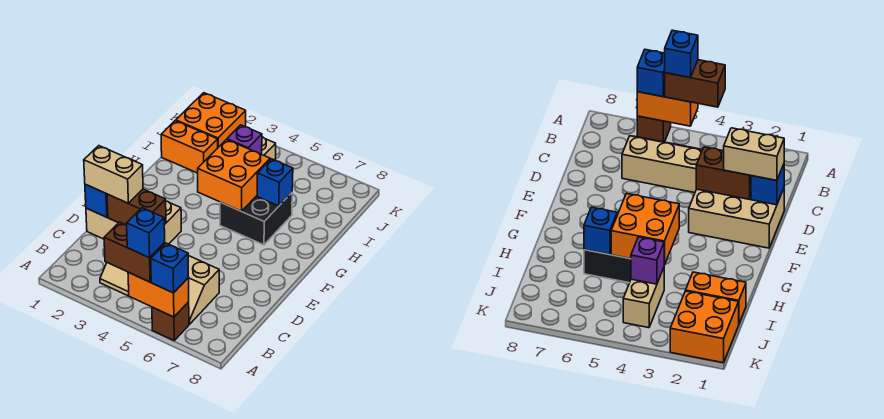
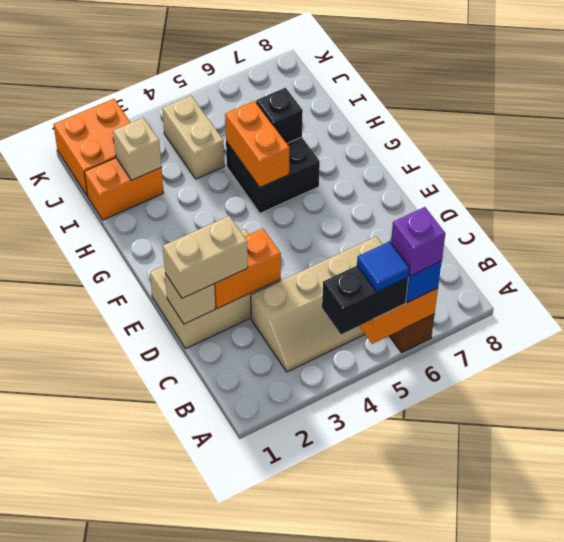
brown 1x2 brick [104,222,165,282] -> black 1x2 brick [322,266,408,334]
blue 1x1 brick [127,208,165,258] -> blue 1x1 tile [357,241,409,292]
blue 1x1 brick [85,184,108,217] -> tan 1x1 brick [165,274,215,324]
brown 1x2 brick [107,189,166,225] -> orange 1x2 brick [214,228,281,309]
orange 2x2 brick [198,140,270,211] -> orange 1x2 brick [225,101,290,187]
blue 1x1 brick [257,159,293,206] -> black 1x1 brick [256,88,303,143]
none -> tan 1x1 brick [113,117,161,180]
purple 1x1 brick [227,125,262,154] -> purple 1x1 brick moved to [391,207,445,276]

